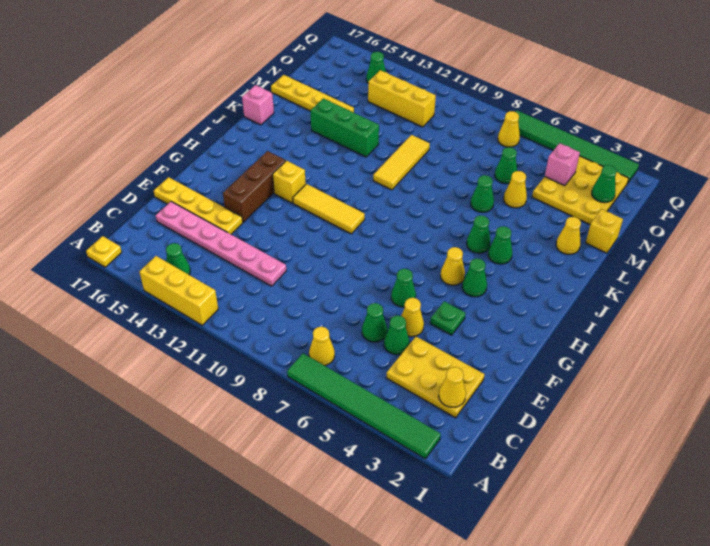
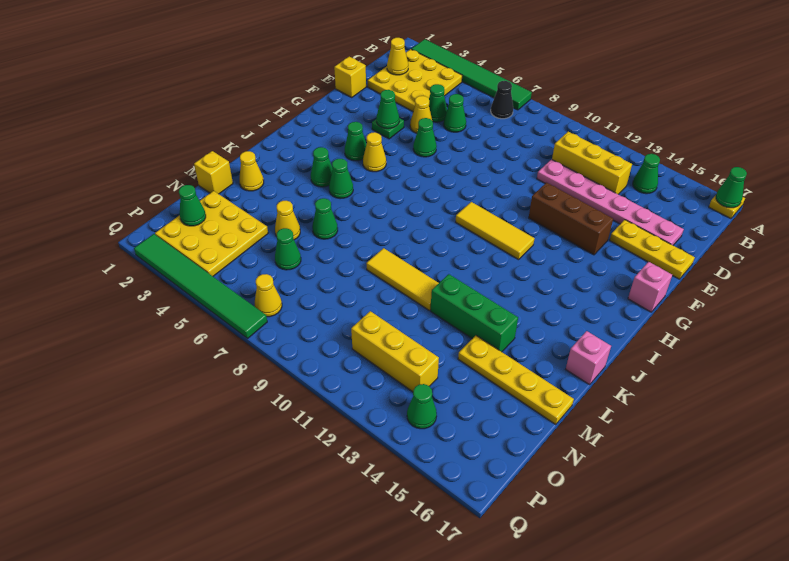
yellow 1x3 brick [140,256,218,325] -> yellow 1x3 brick moved to [552,132,632,194]
none -> green 1x1 cone [716,167,747,208]
yellow 1x1 cone [309,327,335,366] -> black 1x1 cone [491,81,513,119]
yellow 2x3 plate [386,337,484,418] -> yellow 3x3 plate [368,49,462,111]
yellow 1x4 plate [154,177,243,234] -> yellow 1x3 plate [610,220,695,279]
none -> green 1x1 cone [376,90,399,129]
brown 1x3 brick [223,151,286,222] -> brown 1x3 brick turned to [529,183,613,255]
yellow 1x1 brick [273,161,306,203] -> yellow 1x1 brick moved to [334,57,366,97]
yellow 1x3 tile [373,135,430,190] -> yellow 1x3 tile turned to [366,248,439,311]
pink 1x1 brick [545,143,580,186] -> pink 1x1 brick moved to [628,262,672,312]

